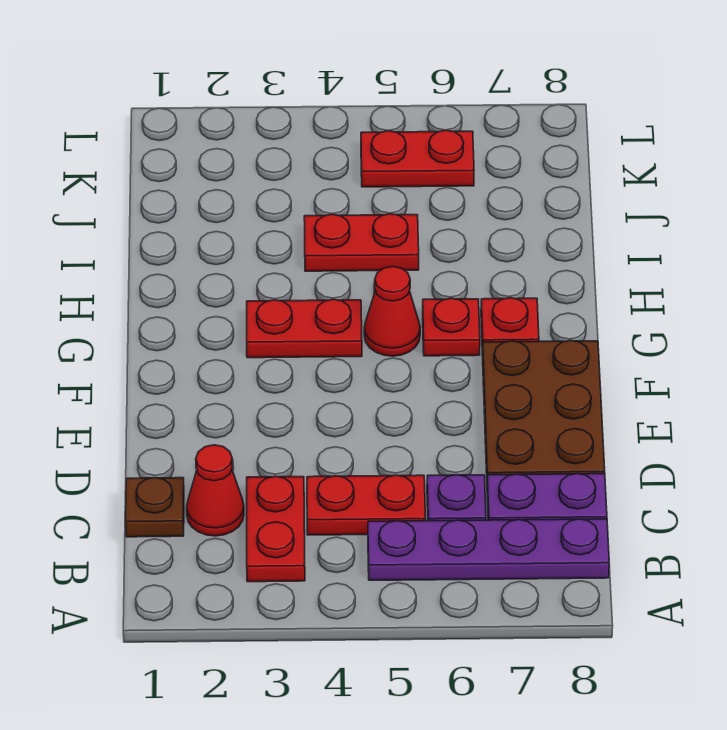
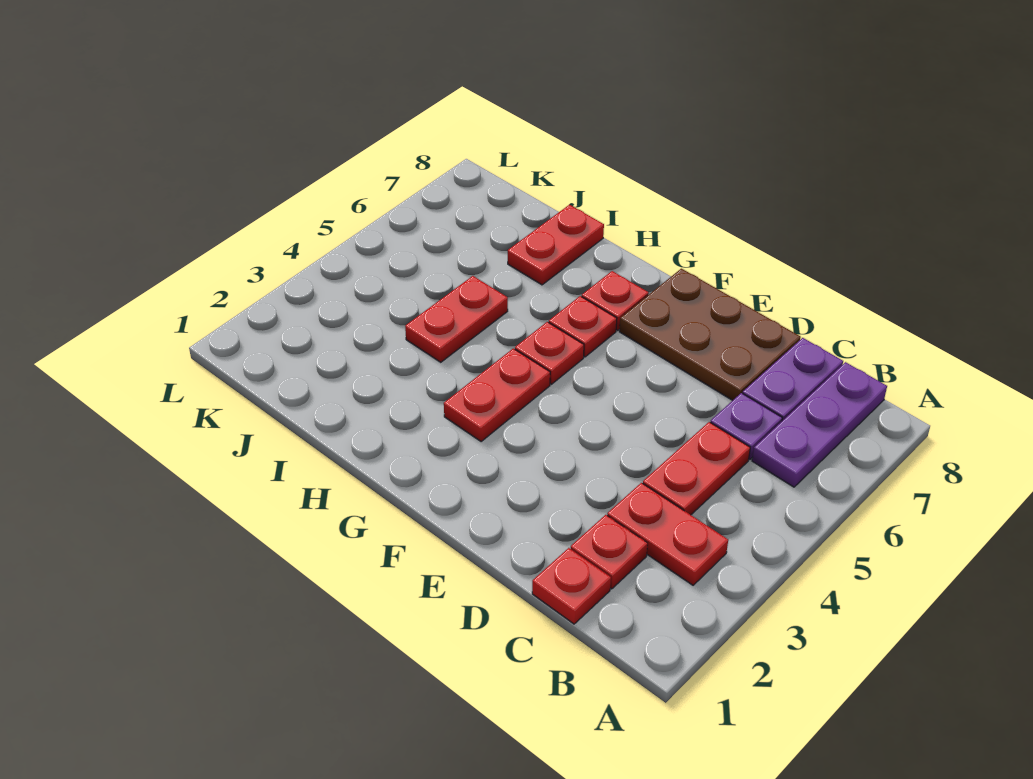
purple 1x4 plate [368,519,609,580] -> purple 1x3 plate [752,362,887,487]
brown 1x1 plate [126,478,184,537] -> red 1x1 plate [532,548,611,624]
red 1x1 cone [187,445,244,536] -> red 1x1 plate [571,515,648,589]
red 1x1 cone [364,266,420,356] -> red 1x1 plate [515,322,584,384]
red 1x2 plate [361,130,474,187] -> red 1x2 plate moved to [508,205,604,285]

